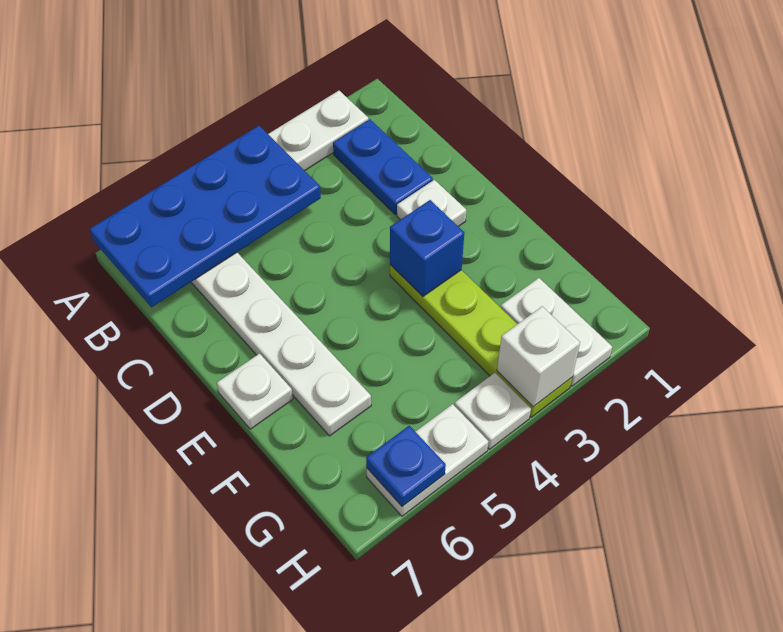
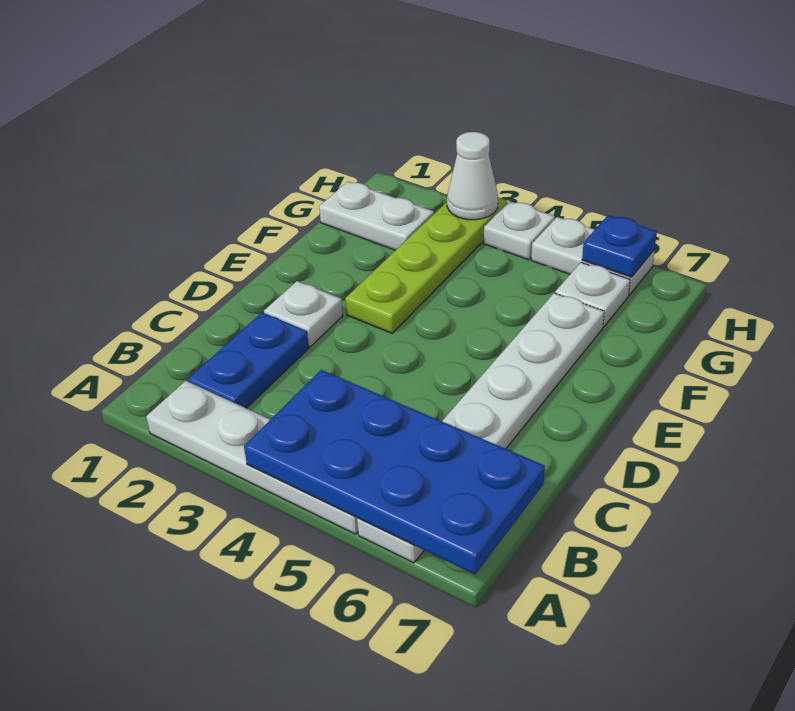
blue 1x1 brick [390,200,464,296] -> none
white 1x1 plate [217,354,293,429] -> white 1x1 plate moved to [555,263,630,327]
white 1x2 plate [501,278,612,386] -> white 1x2 plate turned to [319,182,434,250]
white 1x1 brick [497,306,580,407] -> white 1x1 cone [447,132,498,220]

